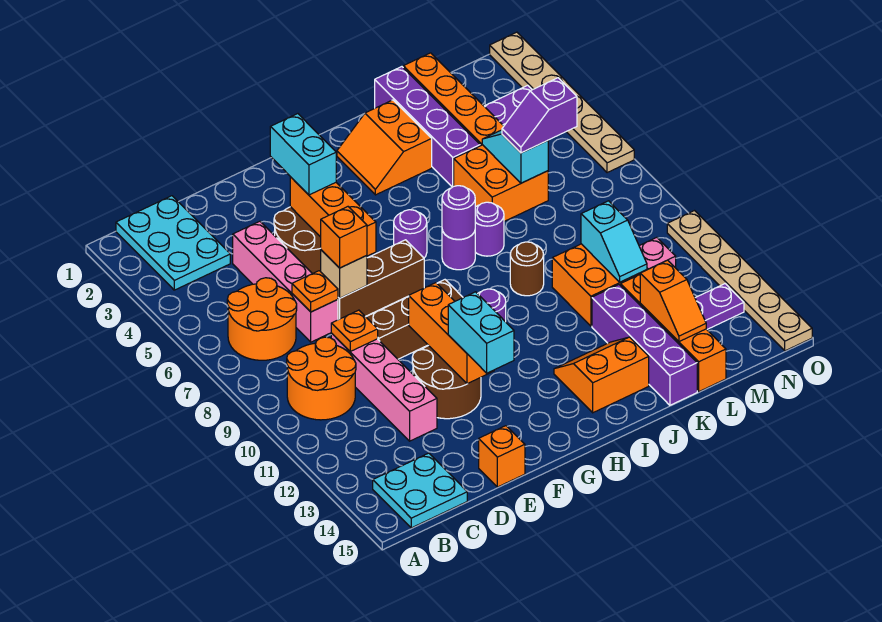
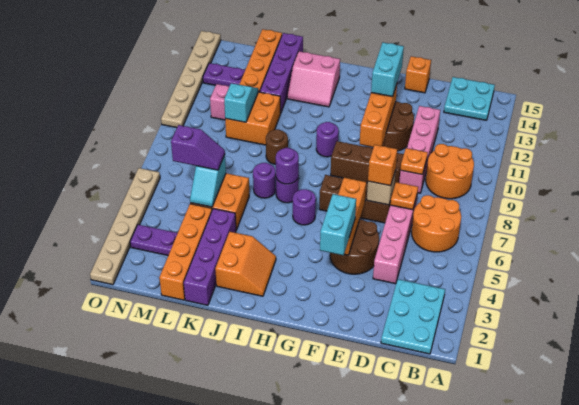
orange 2x2 slope [554,337,649,413] -> pink 2x2 slope [287,51,340,107]
orange 1x2 slope [640,260,706,342] -> none

